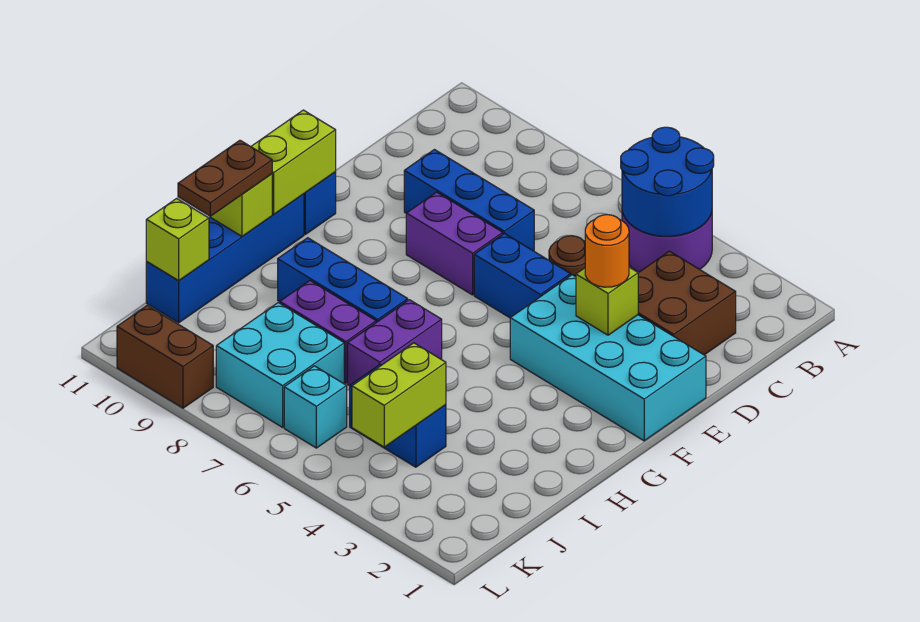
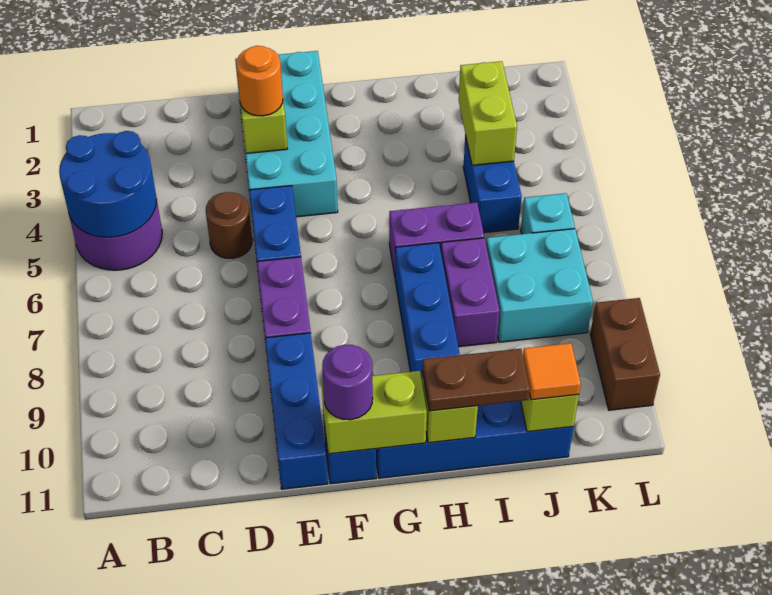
brown 2x2 brick [638,251,736,355] -> none
blue 1x3 brick [404,150,534,251] -> blue 1x3 brick moved to [265,333,328,489]
none -> purple 1x1 round brick [322,345,373,420]
lime 1x2 brick [352,343,446,447] -> lime 1x2 brick turned to [459,61,517,165]
none -> orange 1x1 tile [523,343,581,400]

